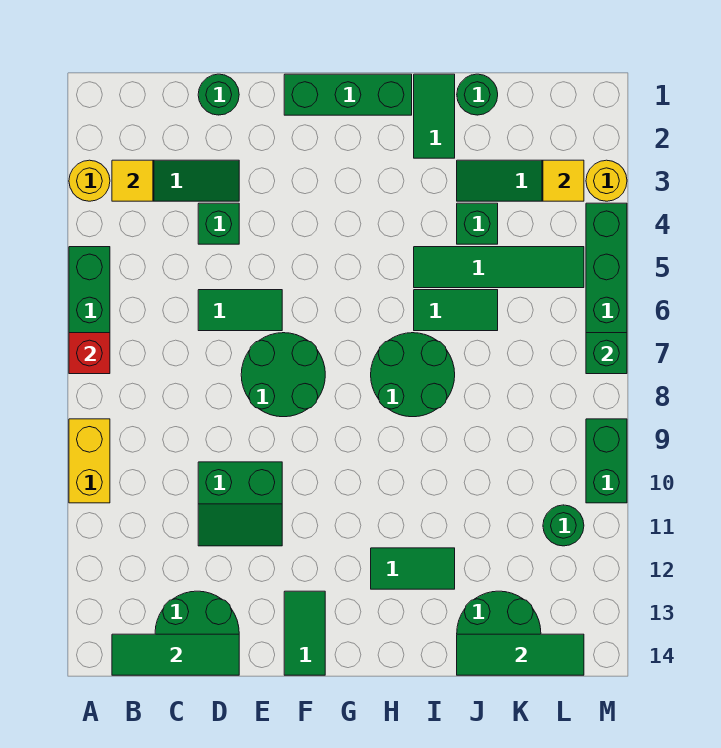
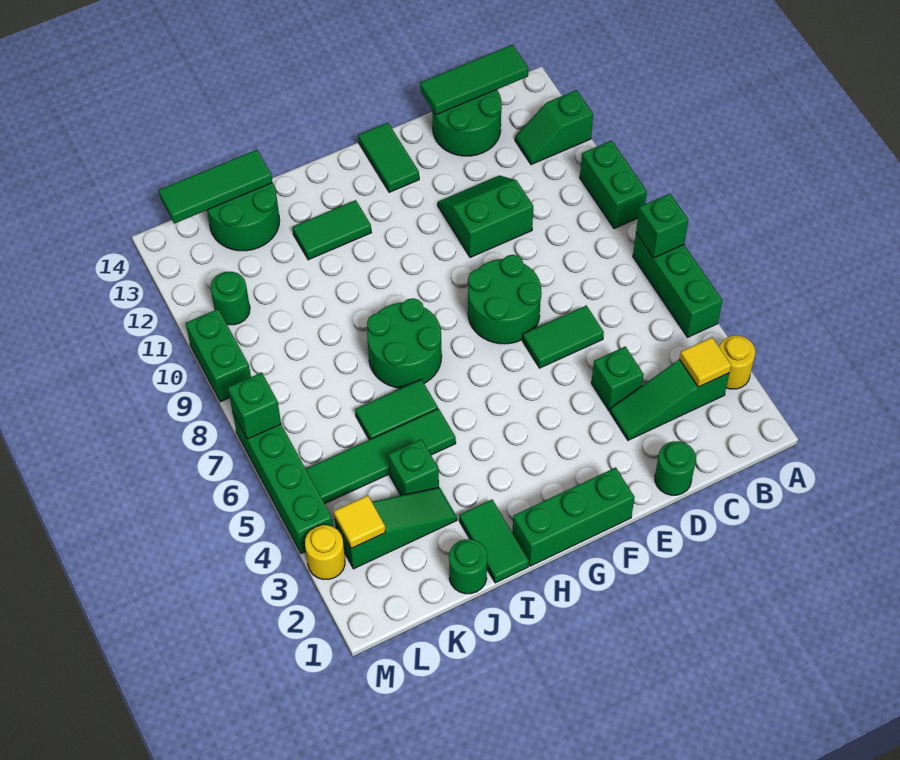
red 1x1 brick [69,333,110,374] -> green 1x1 brick [636,194,688,258]
yellow 1x2 brick [69,419,110,503] -> green 1x2 brick [580,140,647,229]
none -> green 1x2 slope [515,90,593,165]

